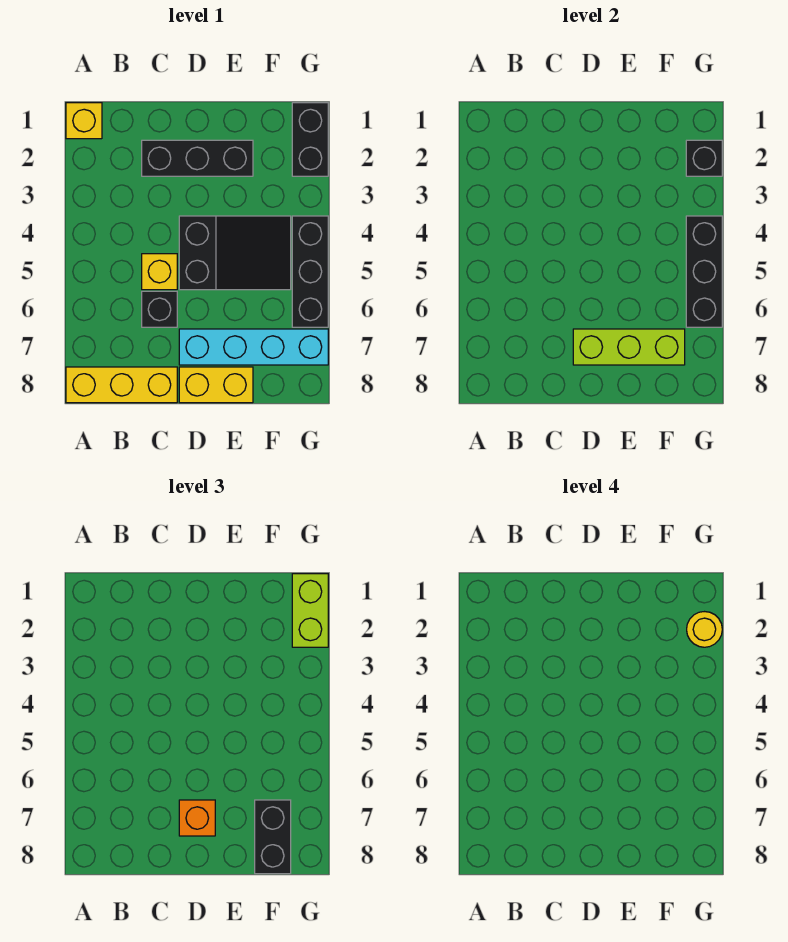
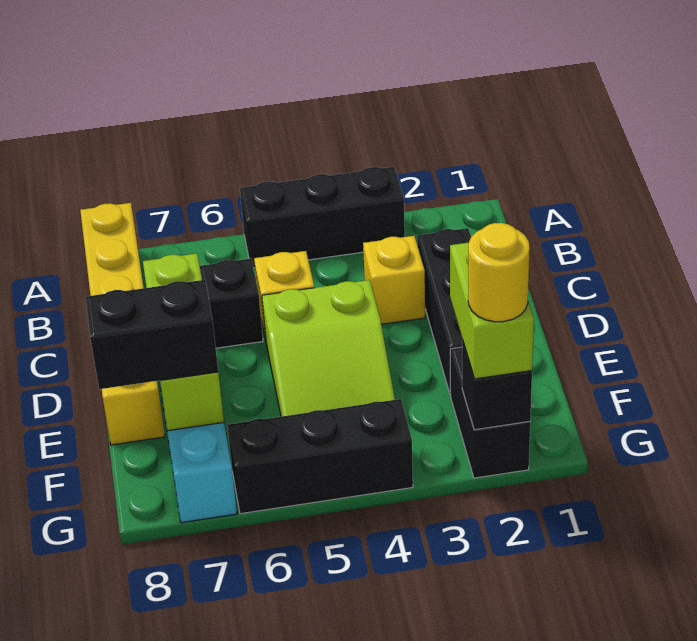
yellow 1x1 brick [66,103,102,139] -> yellow 1x1 brick moved to [363,236,425,324]
black 2x3 slope [179,216,291,290] -> lime 2x3 slope [262,280,395,417]
orange 1x1 brick [179,800,215,836] -> none
black 1x2 brick [292,103,328,176] -> black 1x2 brick turned to [450,347,530,478]
lime 1x2 brick [292,574,328,647] -> lime 1x2 brick turned to [450,243,534,379]
black 1x3 brick [686,216,722,327] -> black 1x3 brick moved to [240,167,405,268]

